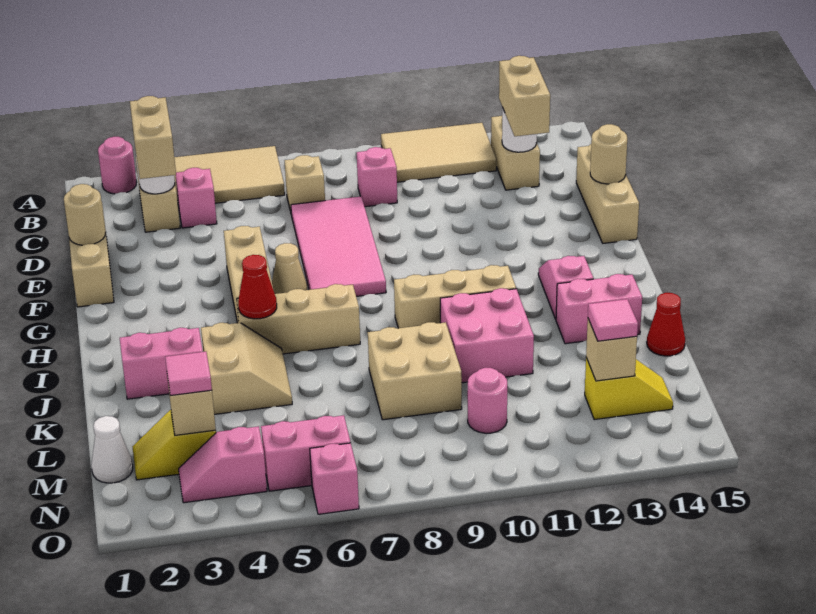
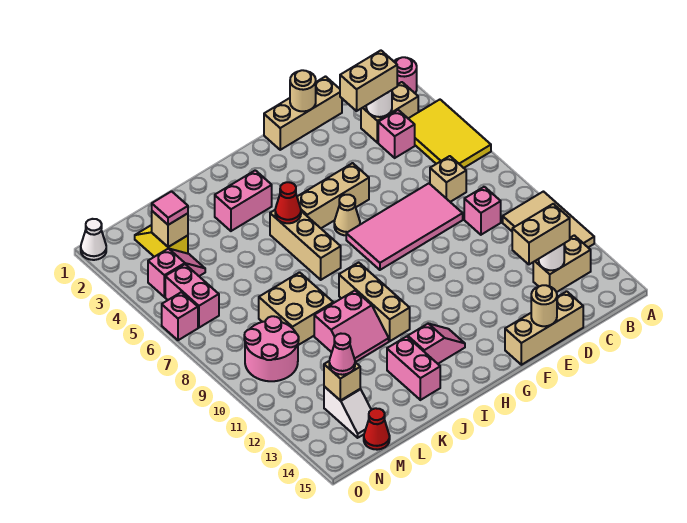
tan 2x3 tile [174,146,285,203] -> yellow 2x3 tile [408,100,491,168]
pink 1x2 brick [120,328,203,399] -> pink 1x2 brick turned to [215,170,272,231]
tan 2x2 slope [201,323,292,414] -> none
pink 2x2 brick [440,288,534,383] -> pink 2x2 slope [314,291,389,362]
red 1x1 cone [647,293,685,356] -> red 1x1 cone moved to [364,408,390,450]
white 1x1 cone [91,416,133,483] -> white 1x1 cone moved to [81,219,106,260]
pink 1x1 round brick [468,368,507,433] -> pink 2x2 round brick [244,316,299,381]
yellow 1x2 slope [585,358,673,420] -> white 1x2 slope [324,386,371,438]
pink 1x1 tile [588,299,638,341] -> pink 1x1 cone [329,334,355,375]
pink 1x2 slope [179,426,267,503] -> pink 1x2 slope turned to [148,248,205,297]

